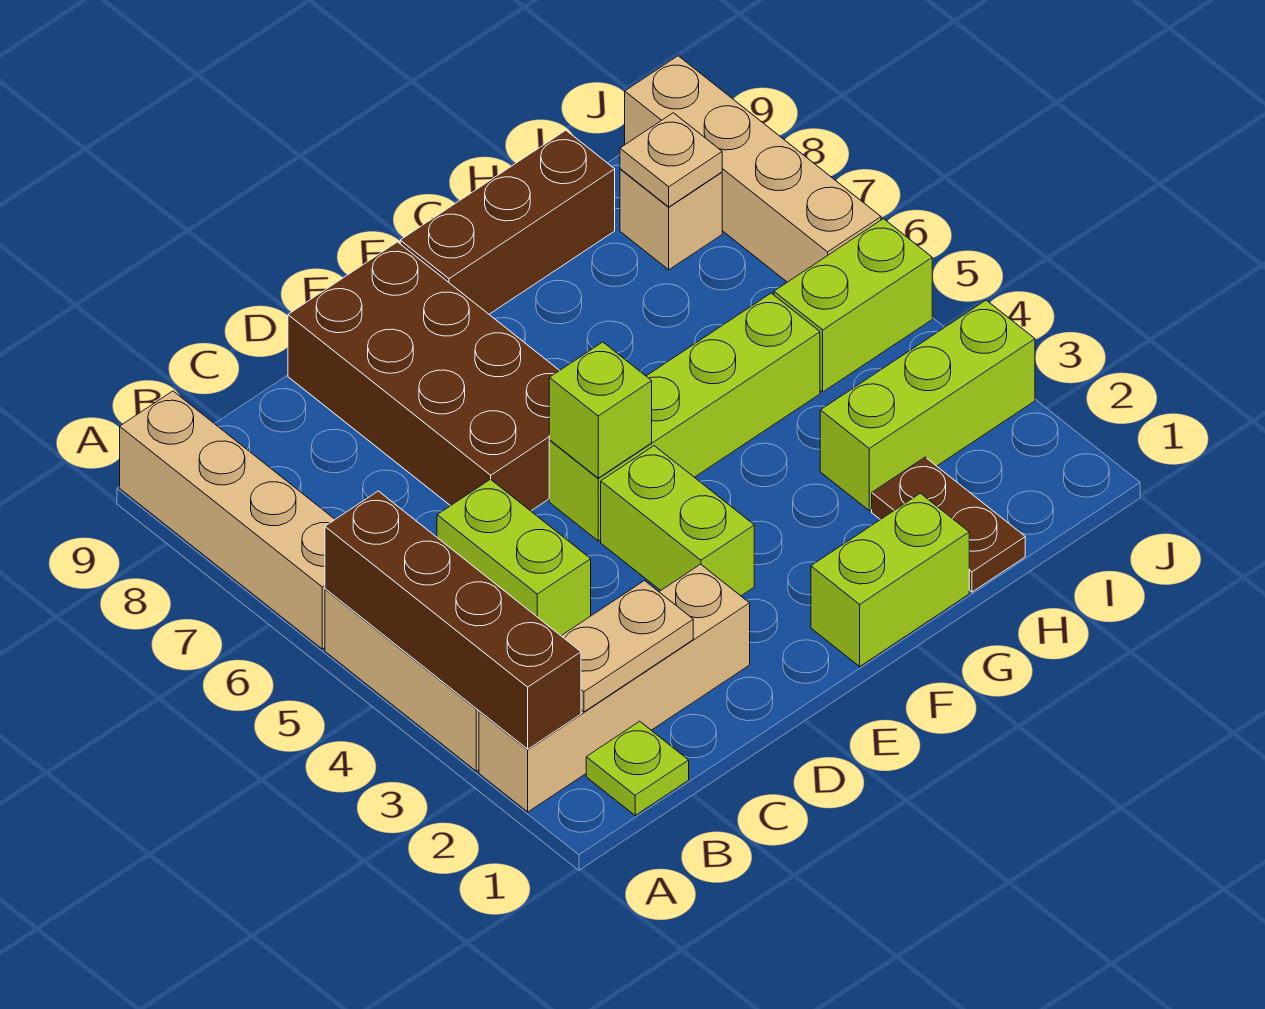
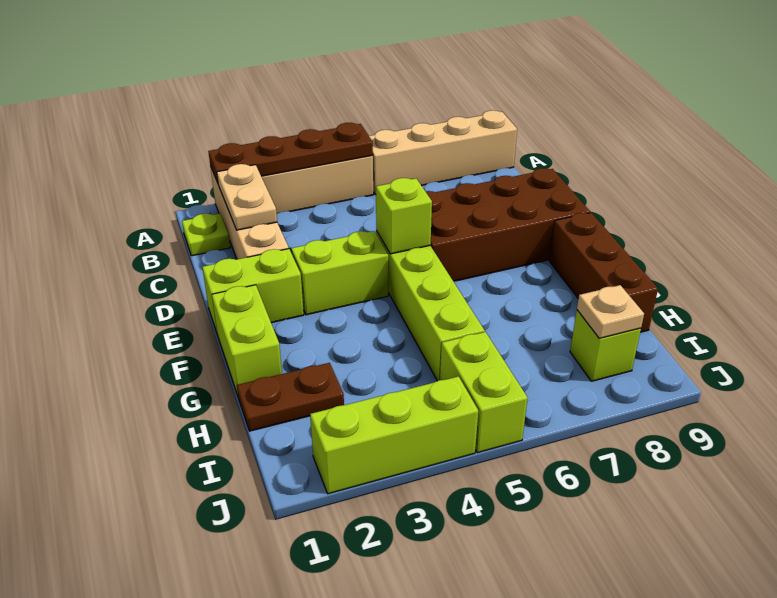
brown 1x4 brick [325,491,581,749] -> brown 1x4 plate [208,123,373,183]
lime 1x2 brick [437,479,591,636] -> lime 1x2 brick moved to [202,249,304,335]
lime 1x3 brick [820,300,1035,511] -> lime 1x3 brick turned to [310,376,478,494]
tan 1x1 brick [620,169,722,270] -> lime 1x1 brick [570,310,641,381]
tan 1x4 brick [625,56,881,282] -> none

